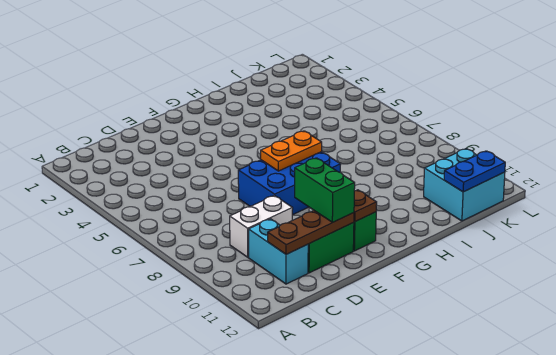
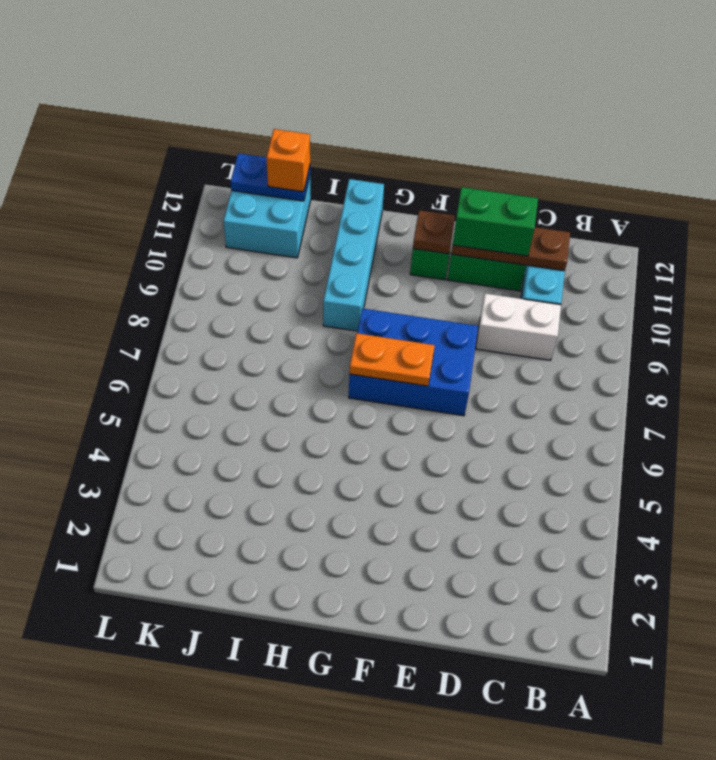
green 1x2 brick [295,158,355,222] -> green 1x2 brick turned to [452,187,538,256]
none -> cyan 1x4 brick [323,179,384,331]
none -> orange 1x1 brick [266,129,310,192]

